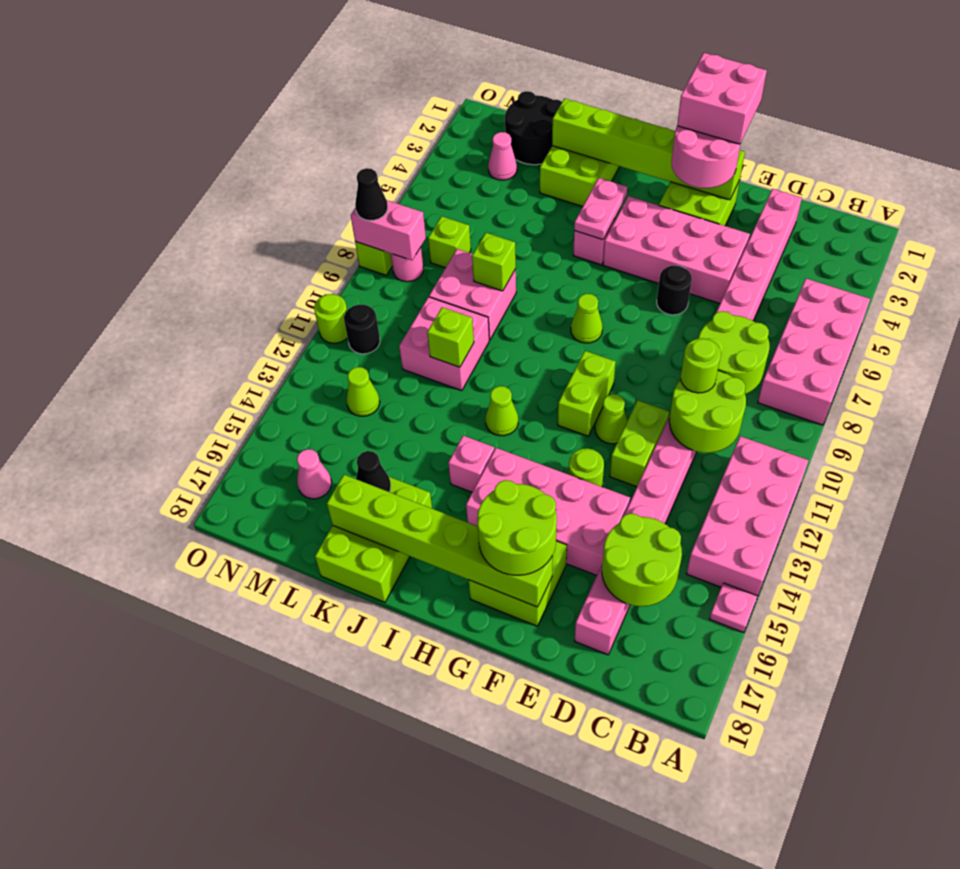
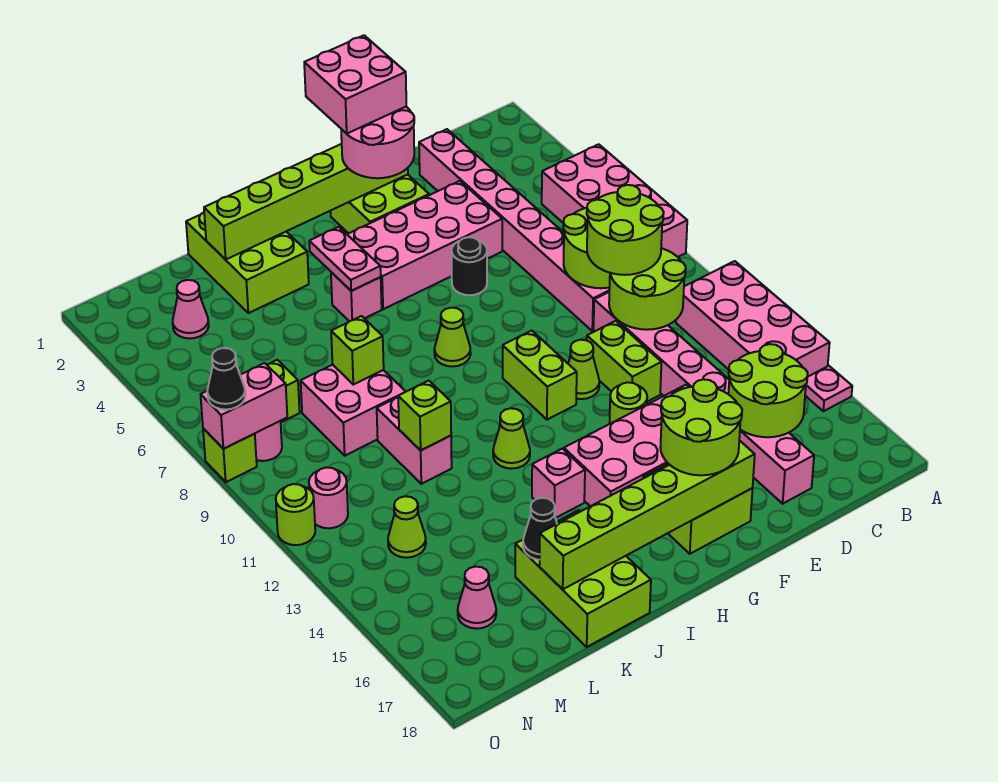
lime 1x1 round brick [681,338,721,393] -> lime 2x2 round brick [587,185,664,275]
pink 2x2 brick [399,297,489,391] -> pink 1x2 brick [377,398,452,484]
black 2x2 round brick [505,91,562,165] -> none
black 1x1 round brick [344,305,380,354] -> pink 1x1 round brick [309,467,348,528]

